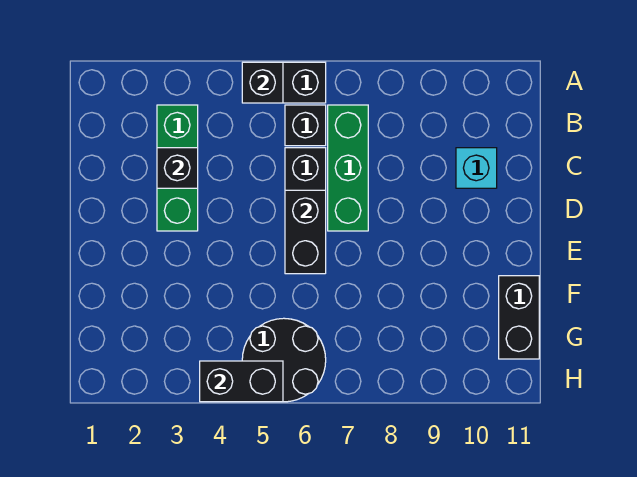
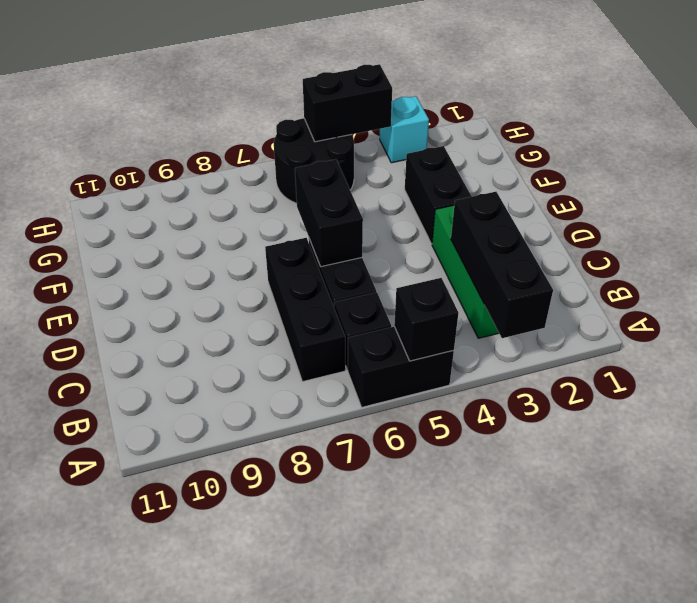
green 1x3 brick [328,105,368,231] -> black 1x3 brick [265,238,345,382]
black 1x1 brick [157,148,198,188] -> black 1x3 brick [451,192,553,338]
cyan 1x1 brick [456,148,497,188] -> cyan 1x1 brick moved to [380,96,429,163]
black 1x2 brick [499,276,539,359] -> black 1x2 brick moved to [405,146,472,244]

